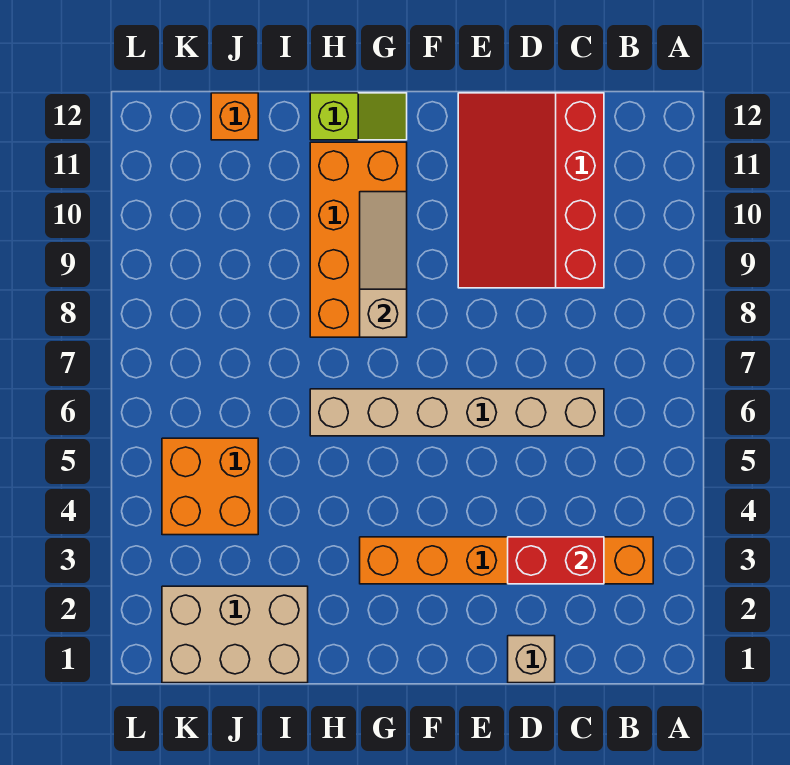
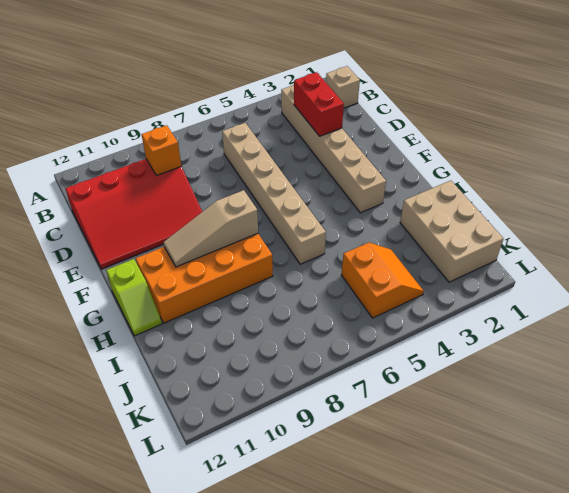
orange 1x6 brick [360,537,653,584] -> tan 1x6 brick [281,85,386,213]
tan 1x1 brick [508,636,555,683] -> tan 1x1 brick moved to [326,66,360,108]
lime 1x2 slope [310,93,407,140] -> lime 1x2 slope turned to [106,259,162,336]
orange 2x2 brick [162,438,258,535] -> orange 2x2 slope [341,243,424,318]
orange 1x1 brick [211,93,258,140] -> orange 1x1 brick moved to [142,125,181,176]

